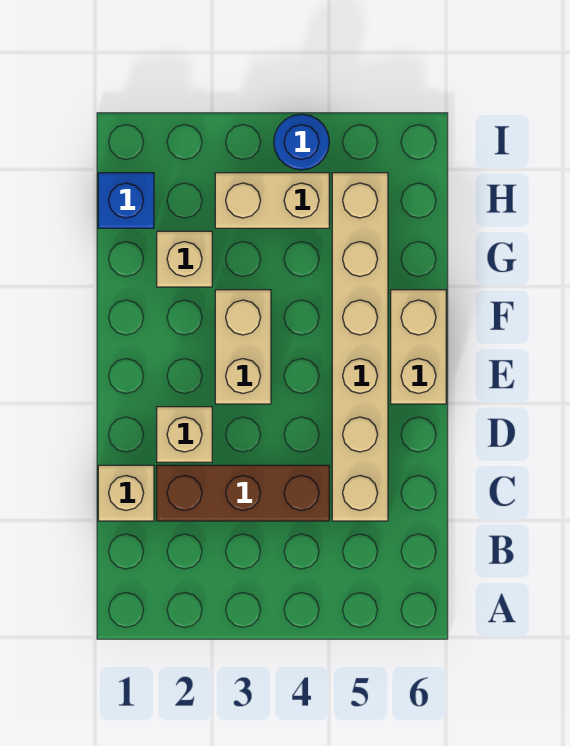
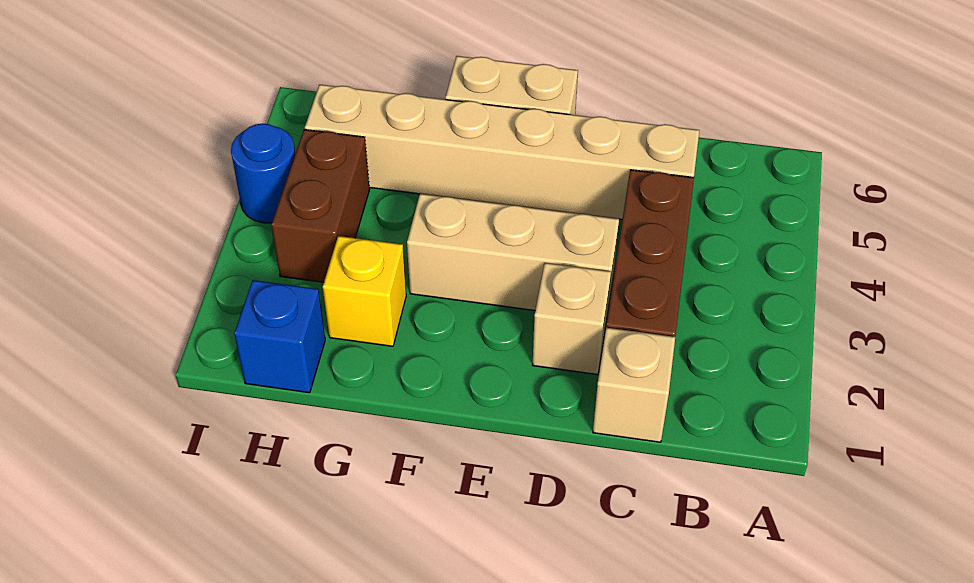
tan 1x2 brick [215,290,271,404] -> tan 1x3 brick [407,194,619,313]
tan 1x1 brick [157,231,212,287] -> yellow 1x1 brick [323,236,406,346]
tan 1x2 brick [215,173,329,228] -> brown 1x2 brick [272,130,370,282]

